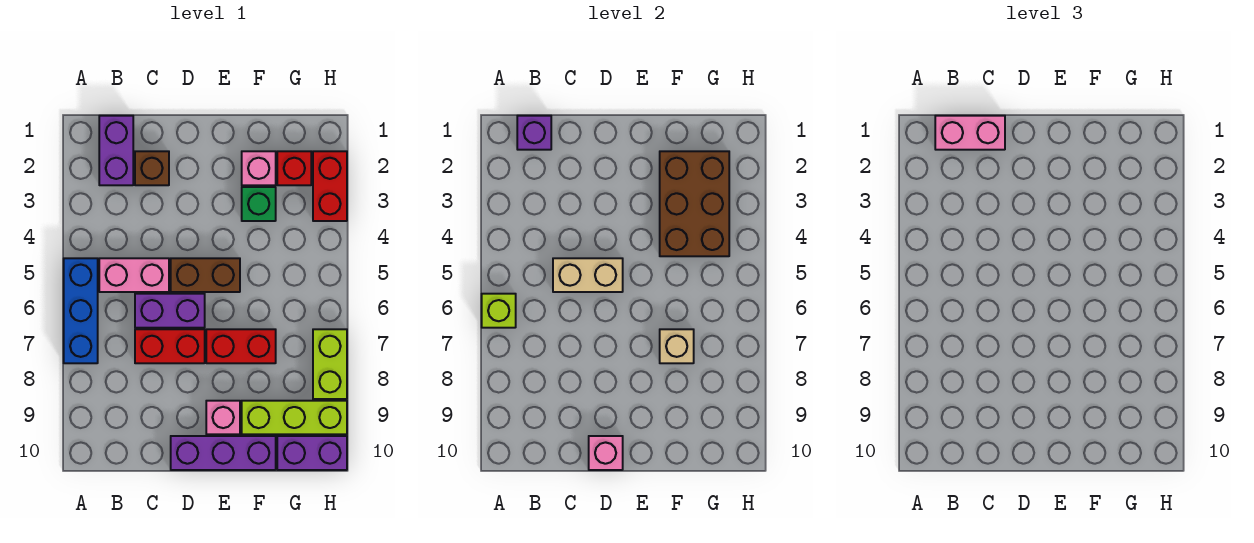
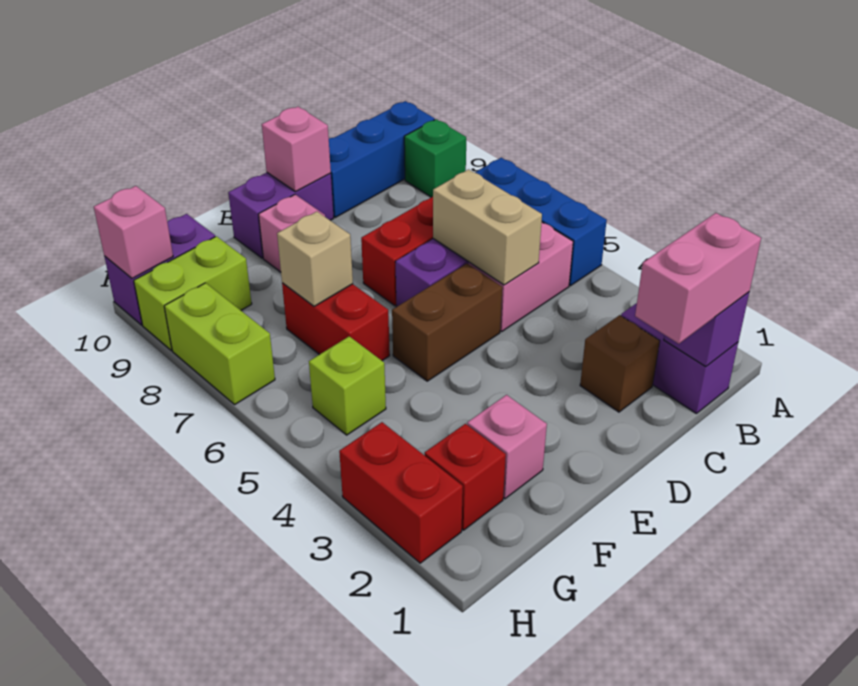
lime 1x1 brick [482,294,516,328] -> lime 1x1 brick moved to [309,336,386,435]
none -> blue 1x3 brick [329,101,435,217]
tan 1x2 brick [553,258,623,292] -> tan 1x2 brick turned to [433,169,542,285]
purple 1x3 brick [171,436,276,470] -> purple 1x2 brick [228,173,334,258]
red 1x2 brick [206,329,276,363] -> red 1x2 brick turned to [282,283,390,361]
brown 2x3 brick [660,151,729,256] -> none
green 1x1 brick [242,187,276,221] -> green 1x1 brick moved to [404,119,466,197]
lime 1x3 brick [242,401,347,434] -> lime 1x2 brick [134,236,252,351]
none -> pink 1x1 brick [94,186,173,278]

